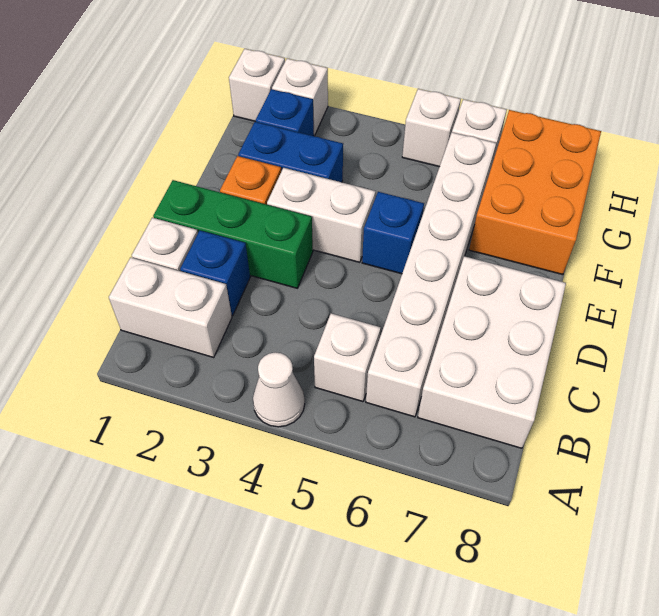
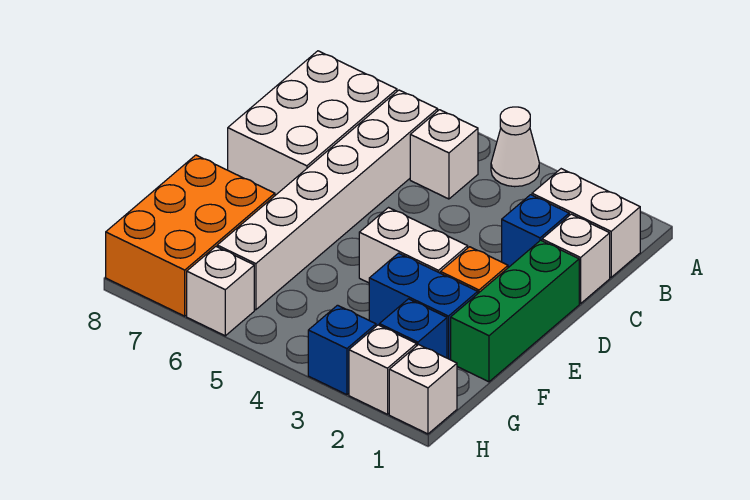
green 1x3 brick [153,180,313,288] -> green 1x3 brick turned to [451,240,579,382]
blue 1x1 brick [362,192,424,274] -> blue 1x1 brick moved to [308,305,376,395]
white 1x1 brick [402,89,461,167] -> none

